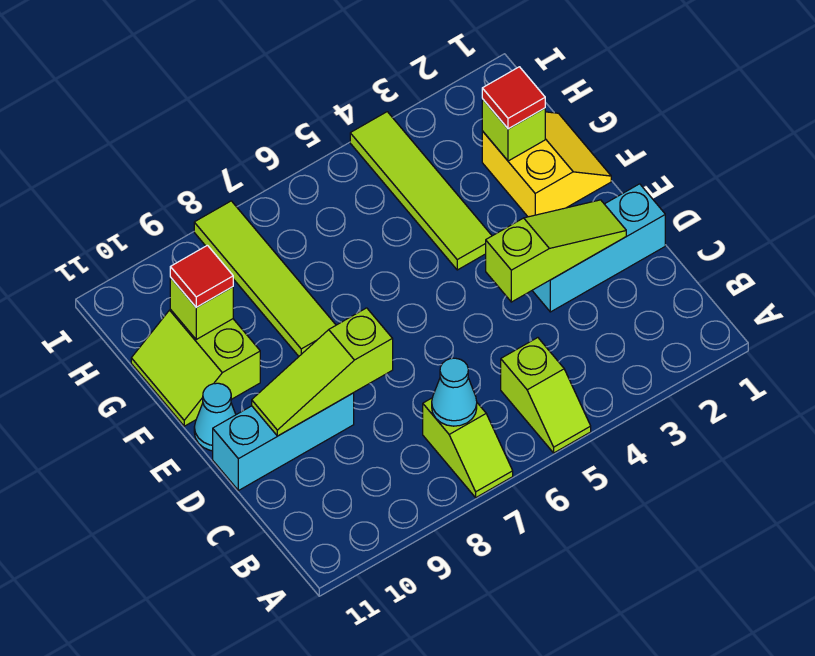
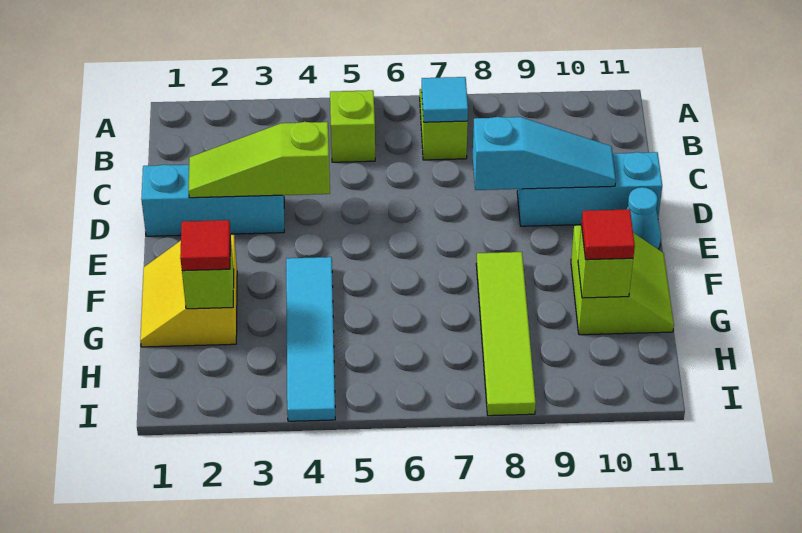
cyan 1x1 cone [432,358,477,426] -> cyan 1x1 tile [422,77,468,122]
lime 1x3 slope [252,308,393,436] -> cyan 1x3 slope [473,117,616,190]
lime 1x4 tile [350,112,492,270] -> cyan 1x4 tile [286,257,335,421]

